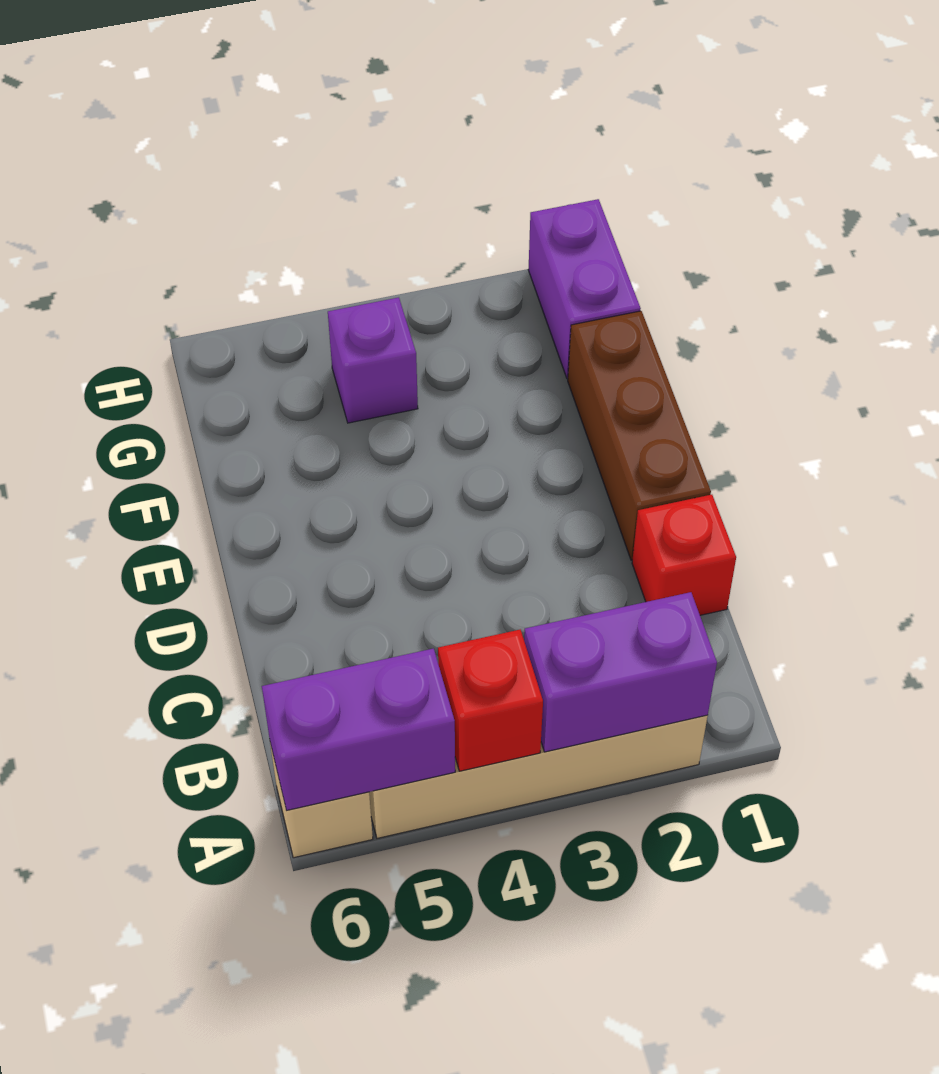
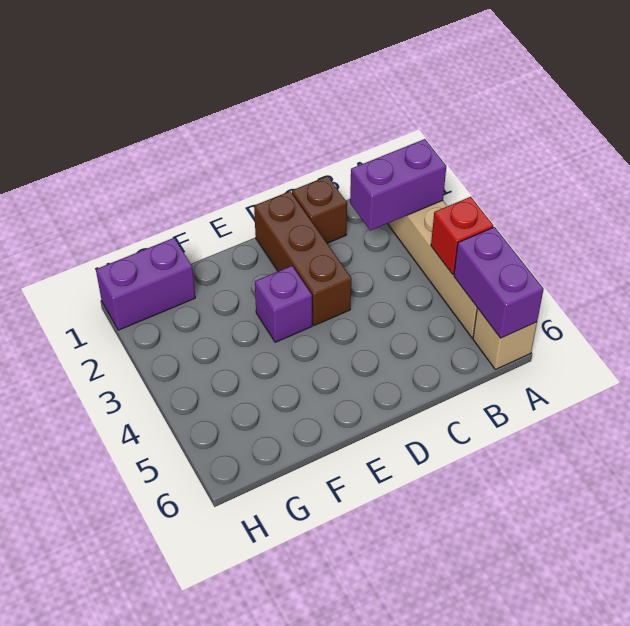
purple 1x2 brick [524,592,717,752] -> purple 1x2 brick turned to [350,139,446,231]
red 1x1 brick [632,495,736,615] -> brown 1x1 brick [292,176,347,243]
brown 1x3 brick [568,311,711,560] -> brown 1x3 brick turned to [254,191,351,326]
purple 1x1 brick [328,297,418,423] -> purple 1x1 brick moved to [255,266,312,342]

